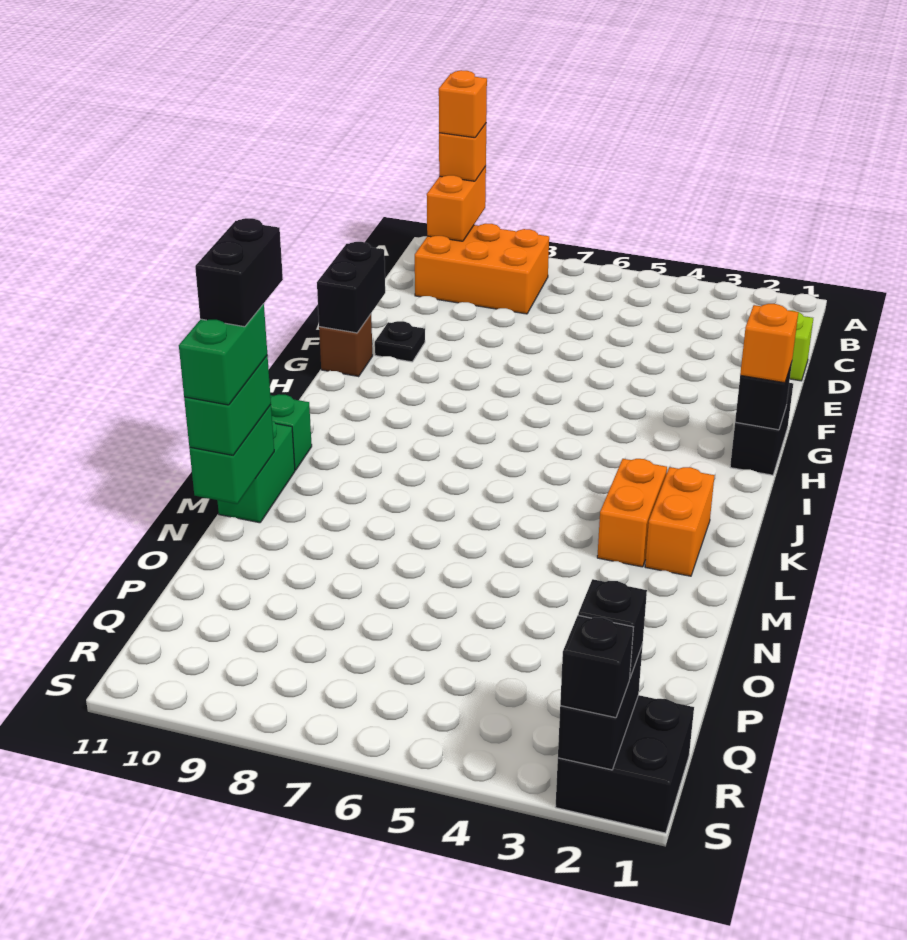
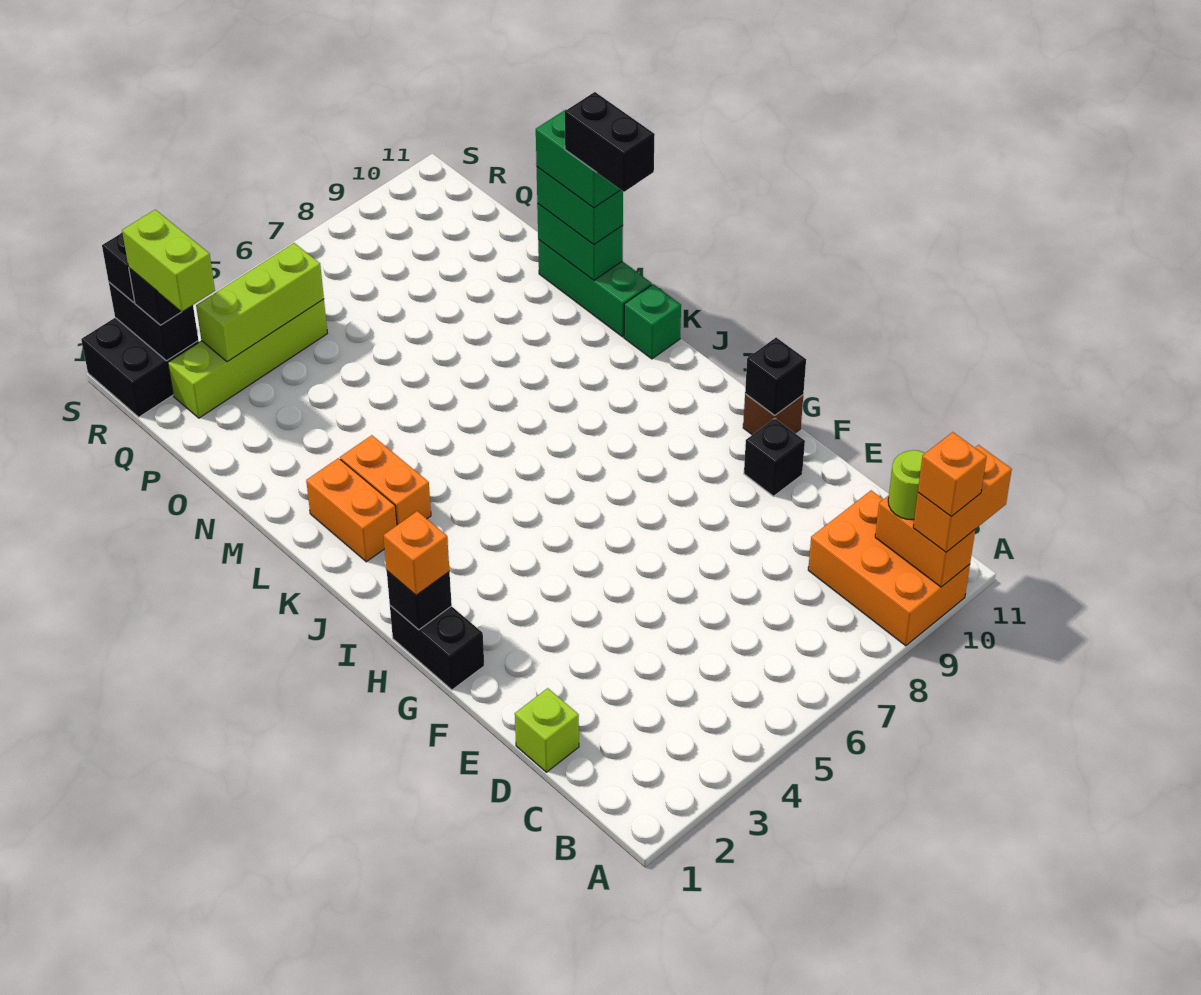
orange 1x1 brick [439,124,486,181] -> orange 1x2 brick [913,445,1012,552]
orange 2x3 brick [415,224,549,314] -> orange 2x3 brick turned to [808,490,970,646]
none -> lime 1x1 round brick [888,450,925,519]
black 1x1 plate [375,321,425,362] -> black 1x1 brick [744,418,805,496]
black 1x2 brick [317,242,385,333] -> black 1x1 brick [745,338,806,415]
green 1x2 brick [217,421,295,523] -> green 1x3 brick [538,240,652,337]
none -> lime 1x4 brick [168,299,327,418]
none -> lime 1x2 brick [122,210,215,312]
none -> lime 1x3 brick [196,243,324,362]

